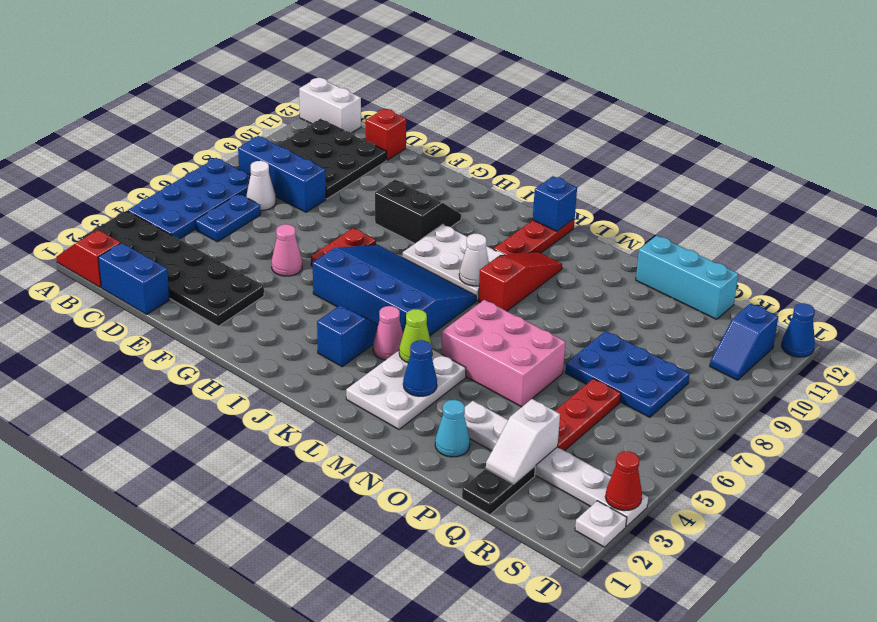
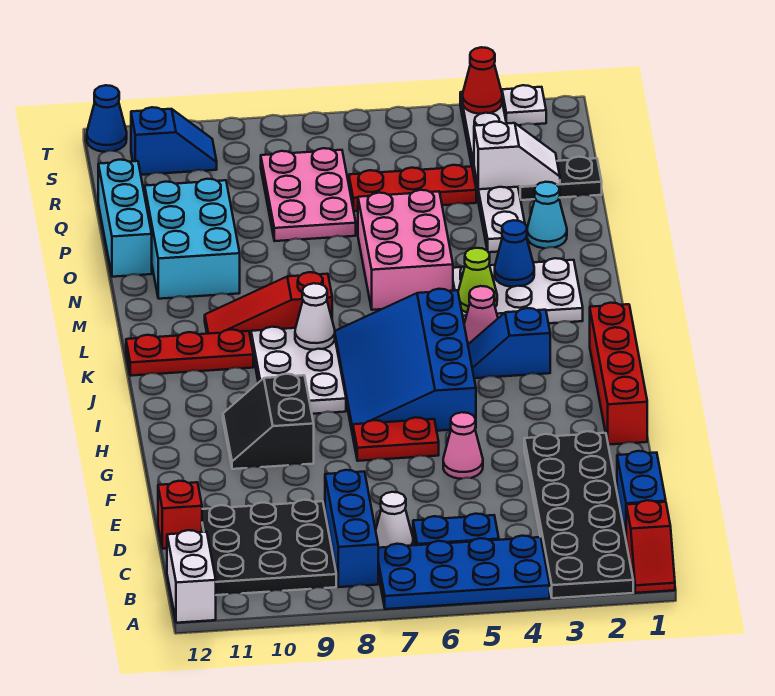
none -> red 1x4 brick [590,303,647,445]
blue 1x1 brick [533,176,577,231] -> none
none -> cyan 2x3 brick [145,179,240,299]
blue 2x3 plate [565,331,690,417] -> pink 2x3 plate [261,148,356,241]

